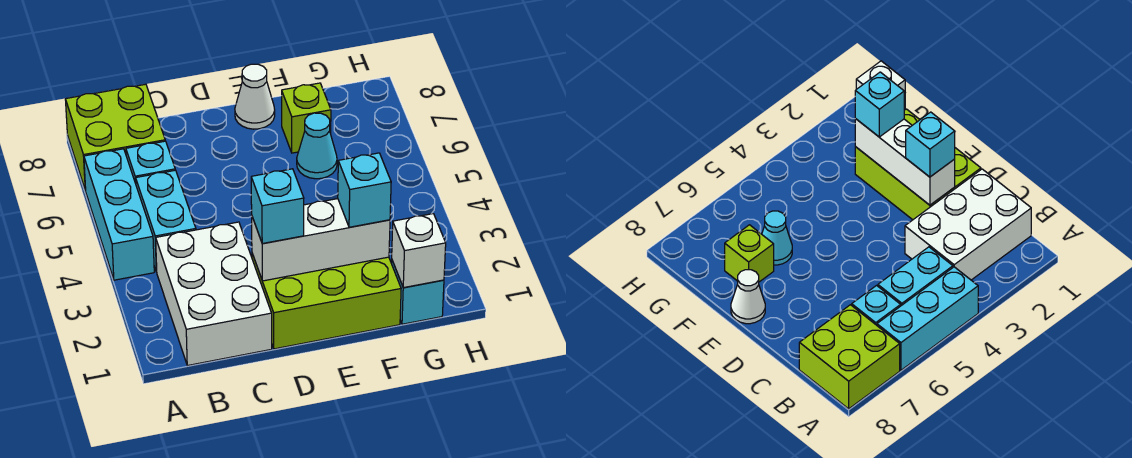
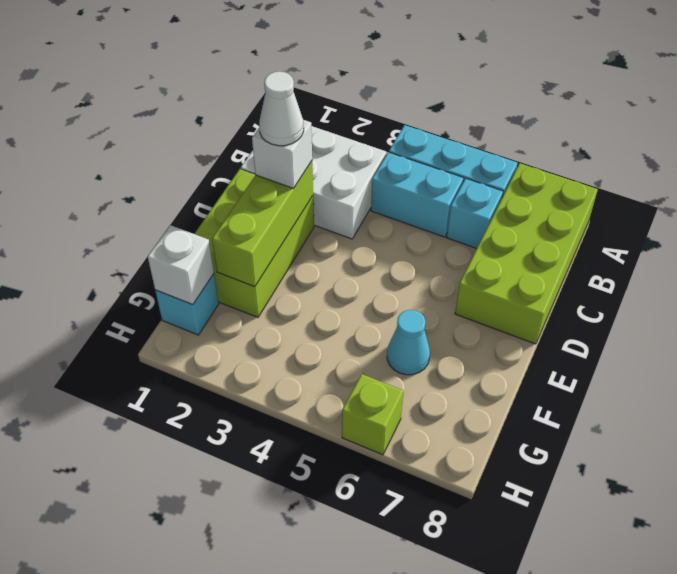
lime 2x2 brick [65,84,165,191] -> lime 2x4 brick [455,163,598,344]
white 1x3 brick [252,199,390,281] -> lime 1x3 brick [212,161,313,287]
cyan 1x1 brick [251,169,304,243] -> white 1x1 brick [252,120,312,188]
white 1x1 cone [235,64,275,129] -> white 1x1 cone moved to [259,72,304,146]
cyan 1x1 brick [338,153,391,227] -> none
lime 1x1 brick [282,83,331,153] -> lime 1x1 brick moved to [342,374,403,455]

